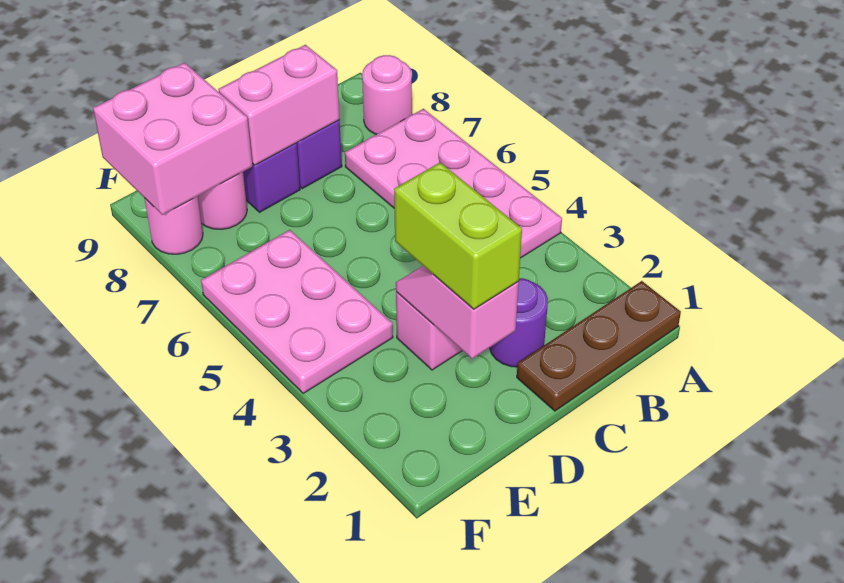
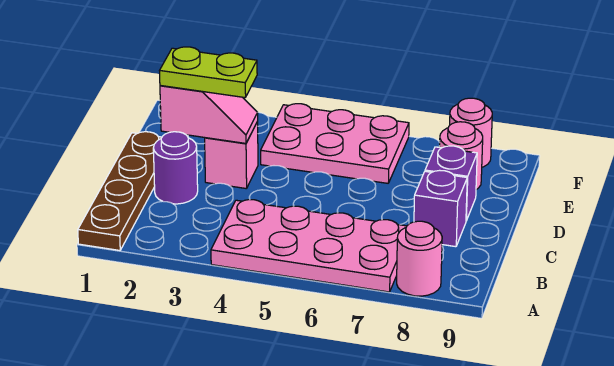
brown 1x3 plate [517,281,681,411] -> brown 1x4 plate [78,132,162,250]
pink 1x2 brick [218,45,340,165] -> none
lime 1x2 brick [394,162,522,309] -> lime 1x2 plate [159,47,257,98]
pink 2x2 brick [93,63,252,215] -> none

